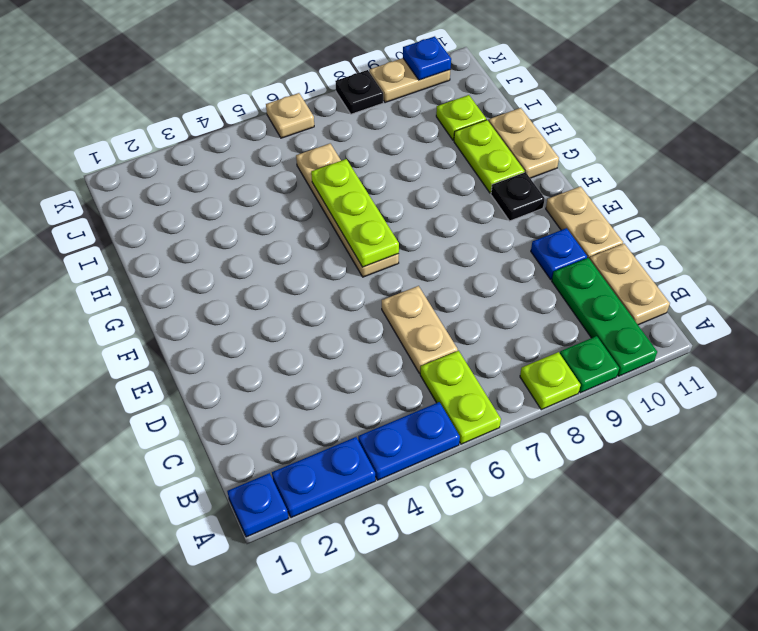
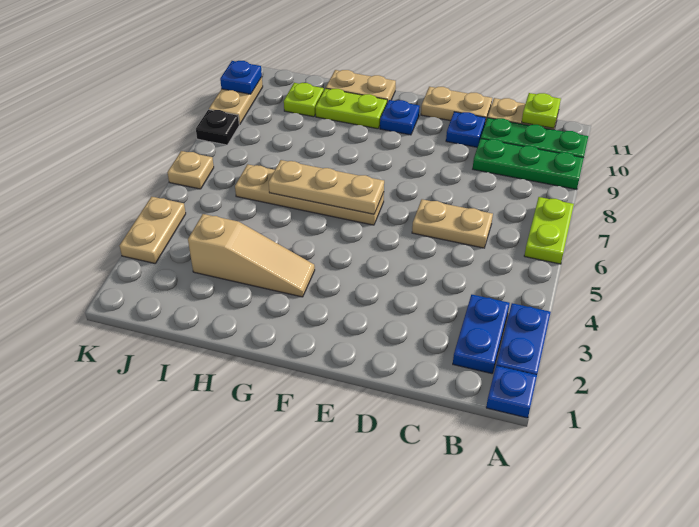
blue 1x2 plate [358,402,460,480] -> blue 1x2 plate moved to [453,295,510,374]
lime 1x2 plate [420,351,501,444] -> lime 1x2 plate turned to [524,197,574,264]
lime 1x1 plate [520,352,581,410] -> lime 1x1 plate moved to [522,93,561,128]
green 1x1 plate [560,336,619,393] -> green 1x3 plate [473,138,584,190]
lime 1x3 plate [311,159,399,267] -> tan 1x3 plate [269,160,384,214]
black 1x1 plate [491,172,545,221] -> blue 1x1 plate [380,100,420,135]
none -> tan 1x3 slope [188,214,315,297]
none -> tan 1x2 plate [120,197,186,263]

